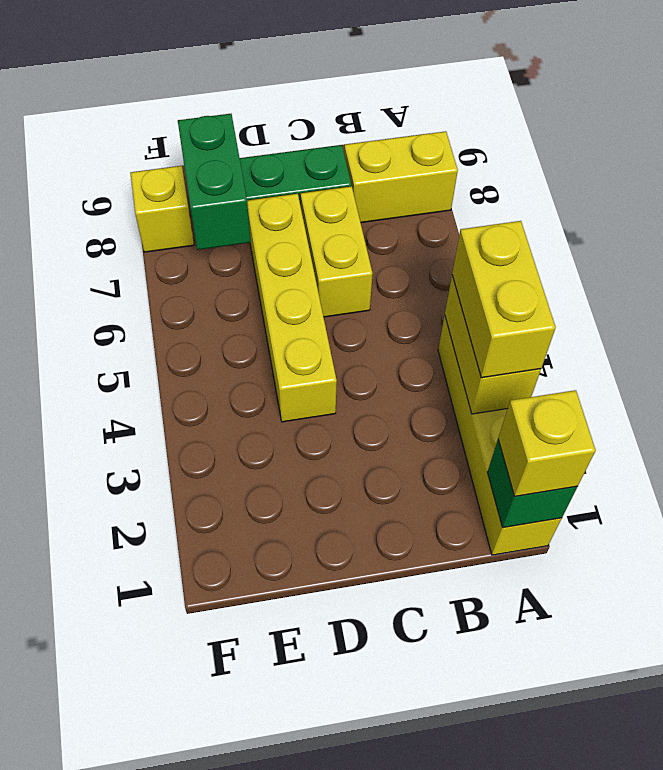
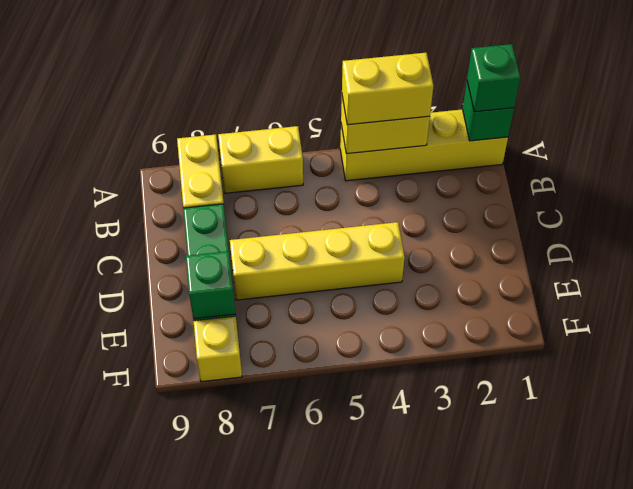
yellow 1x1 brick [498,390,596,496] -> green 1x1 brick [467,44,520,112]
yellow 1x2 brick [301,186,373,317] -> yellow 1x2 brick moved to [218,126,303,193]
green 1x2 brick [178,114,251,250] -> green 1x1 brick [186,251,235,319]

